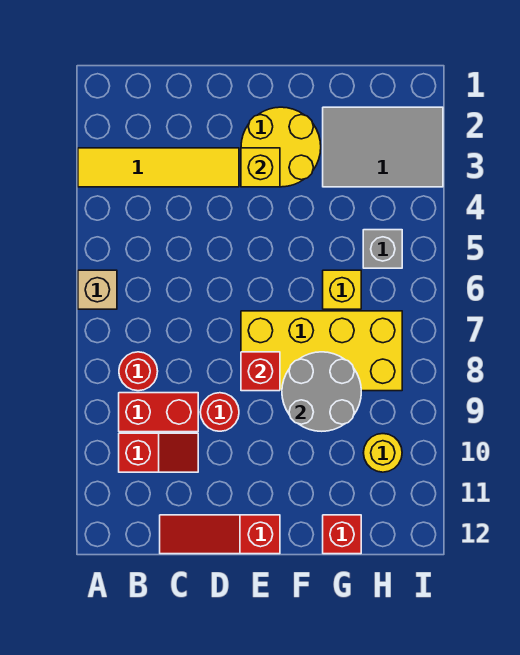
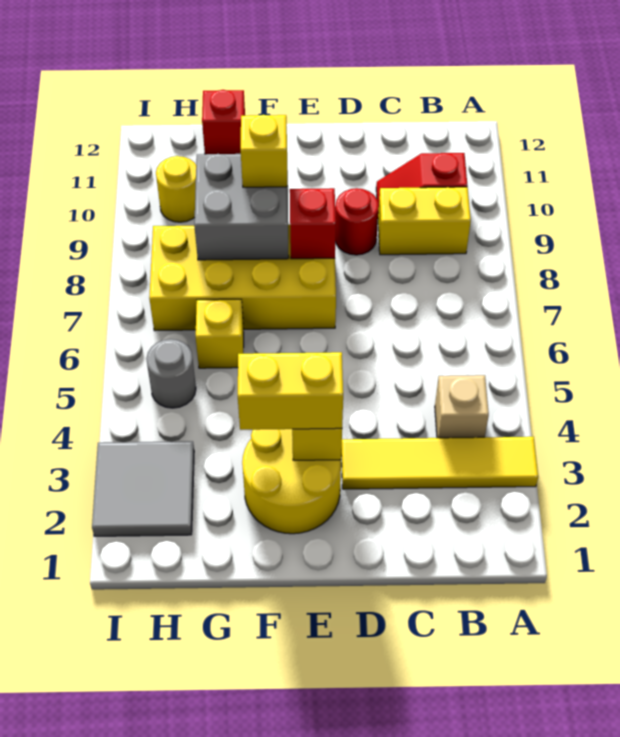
tan 1x1 brick [78,270,117,309] -> tan 1x1 brick moved to [435,375,489,438]
red 1x1 round brick [119,352,158,391] -> none
red 1x2 brick [119,393,198,432] -> yellow 1x2 brick [378,187,471,255]
red 1x3 slope [160,515,280,554] -> none
none -> yellow 1x2 brick [238,352,343,430]
grey 2x2 round brick [282,352,361,431] -> grey 2x2 brick [194,154,289,260]
none -> yellow 1x1 brick [241,115,288,187]
grey 2x3 tile [323,107,443,187] -> grey 2x2 tile [92,441,194,536]
grey 1x1 brick [363,230,402,268] -> grey 1x1 round brick [146,339,196,408]

